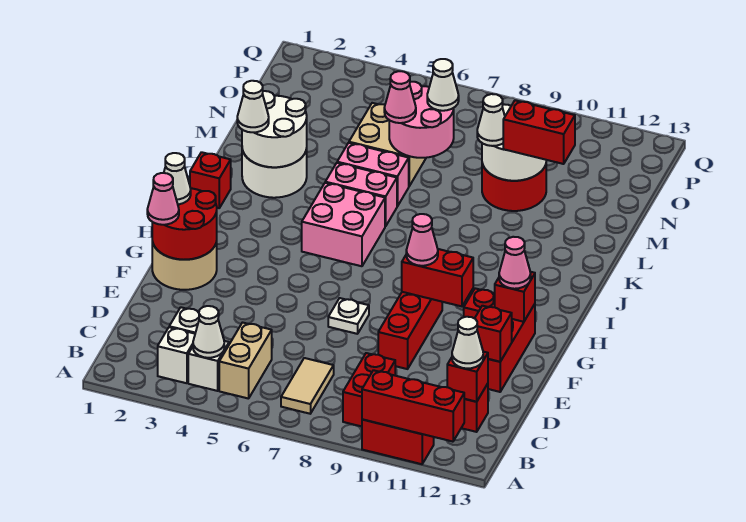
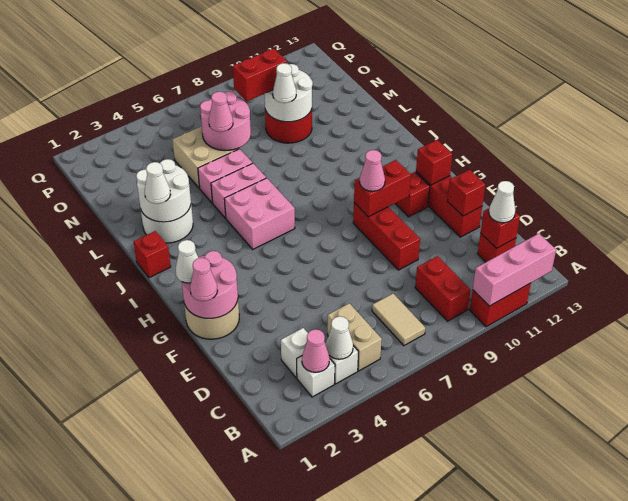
red 1x3 brick [362,370,464,442] -> pink 1x3 brick [473,234,556,306]
red 2x2 round brick [152,188,217,260] -> pink 2x2 round brick [182,251,238,318]
white 1x1 plate [328,298,369,334] -> none
pink 1x1 cone [499,237,531,289] -> pink 1x1 cone moved to [302,329,330,372]
red 1x2 brick [503,100,575,164] -> red 1x2 brick moved to [233,48,287,101]
white 1x1 cone [427,59,459,111] -> none

